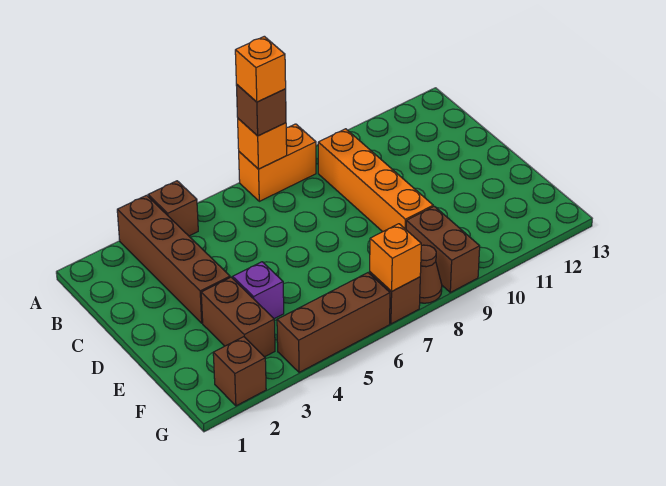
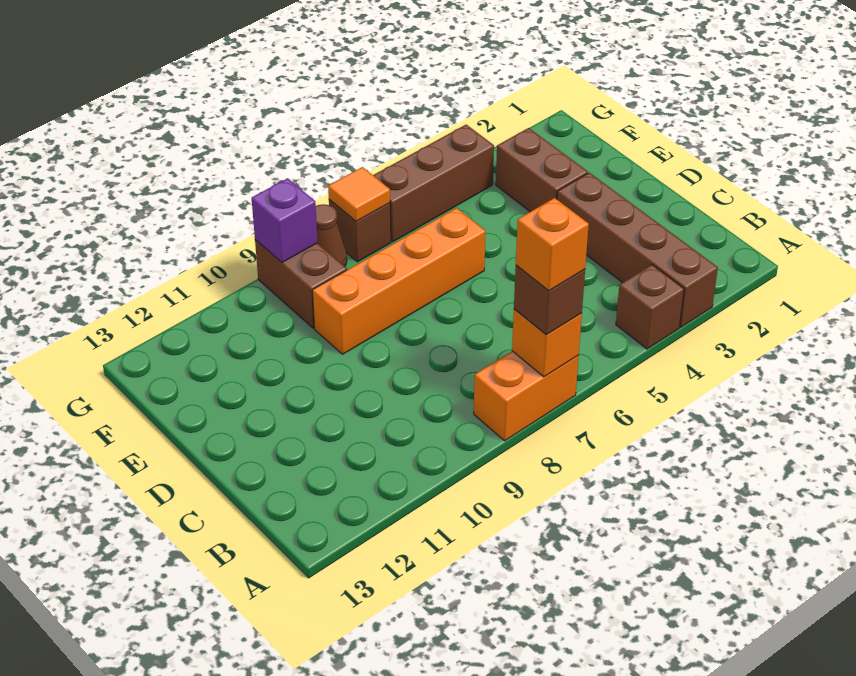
orange 1x4 brick [318,129,433,232] -> orange 1x4 brick turned to [312,208,485,354]
purple 1x1 brick [233,262,284,319] -> purple 1x1 brick moved to [252,178,318,262]
brown 1x1 brick [213,337,266,406] -> none
orange 1x1 brick [370,224,421,291] -> orange 1x1 tile [328,167,390,221]

